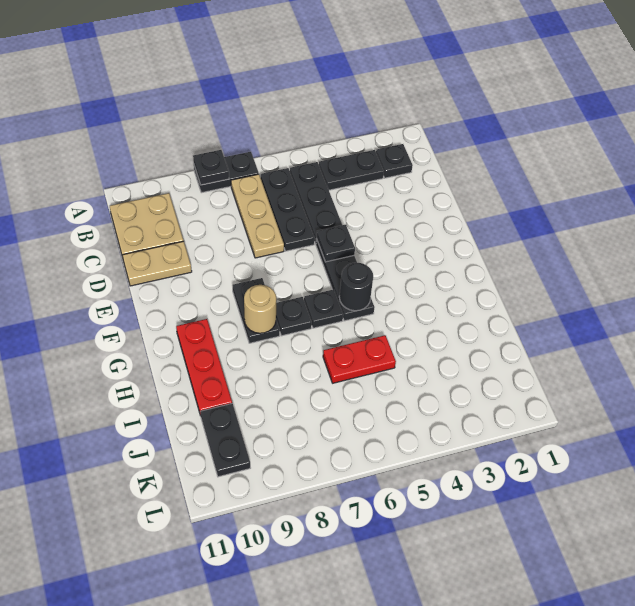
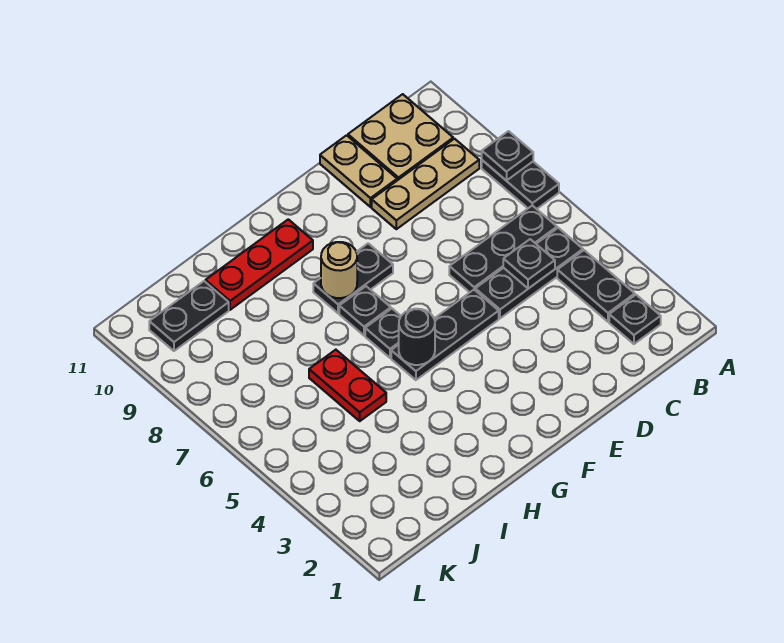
tan 1x3 plate [231,174,284,258] -> tan 1x3 plate moved to [372,139,479,229]
black 1x1 plate [317,225,355,262] -> black 1x1 plate moved to [503,239,555,289]

